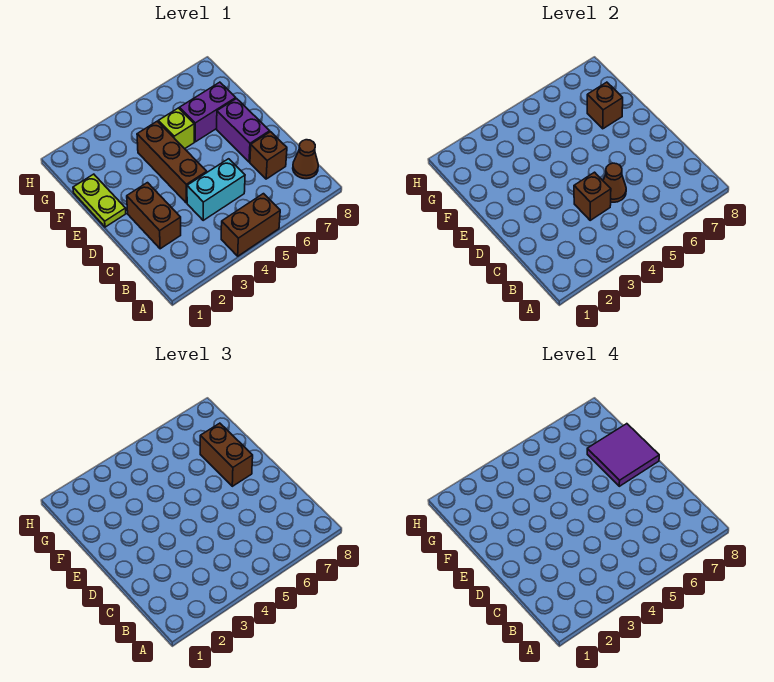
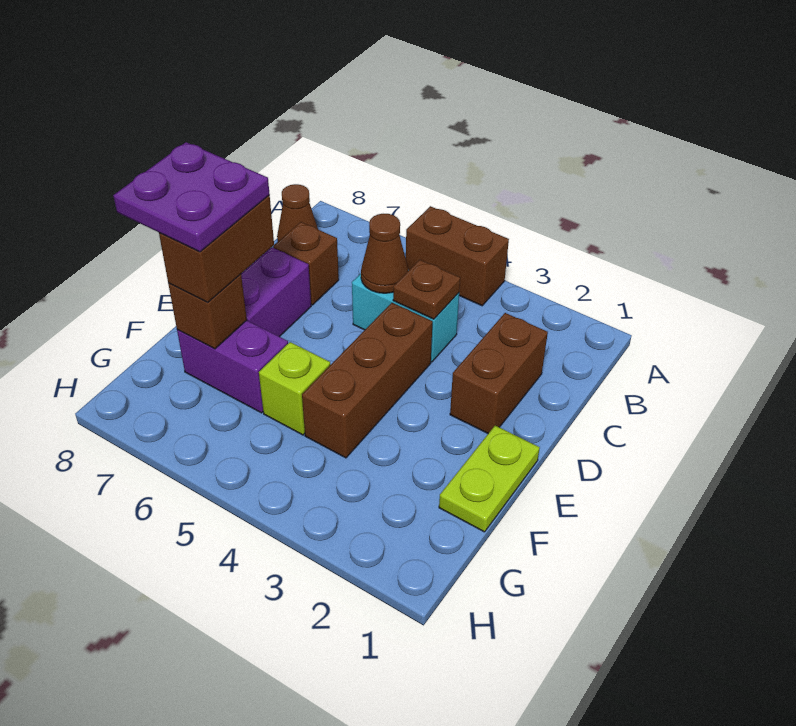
brown 1x1 brick [574,172,611,220] -> brown 1x1 plate [393,260,460,319]
purple 2x2 tile [587,424,659,486] -> purple 2x2 plate [113,142,270,252]

